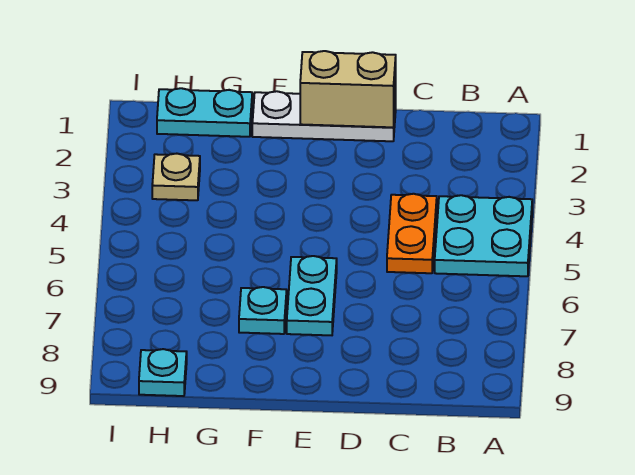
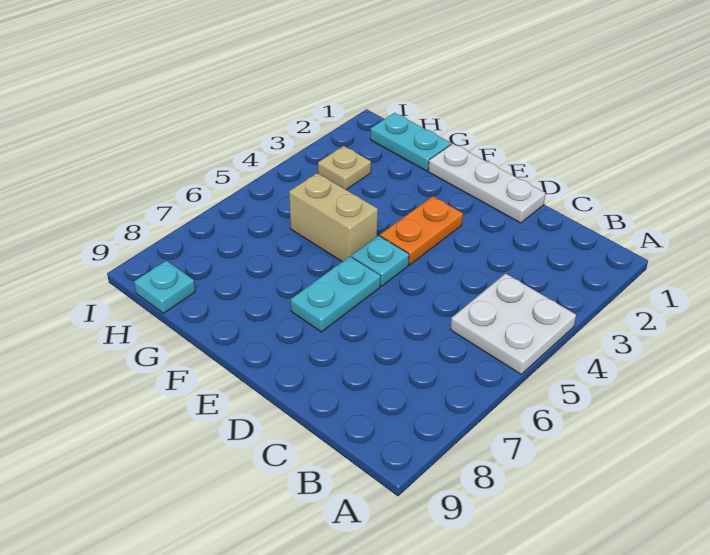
cyan 2x2 plate [435,195,532,276] -> white 2x2 plate [450,274,576,374]
orange 1x2 plate [387,194,437,273] -> orange 1x2 plate moved to [380,196,463,265]
tan 1x2 brick [300,51,396,127] -> tan 1x2 brick moved to [289,173,378,261]
cyan 1x1 plate [239,287,287,334] -> cyan 1x1 plate moved to [351,236,409,286]

